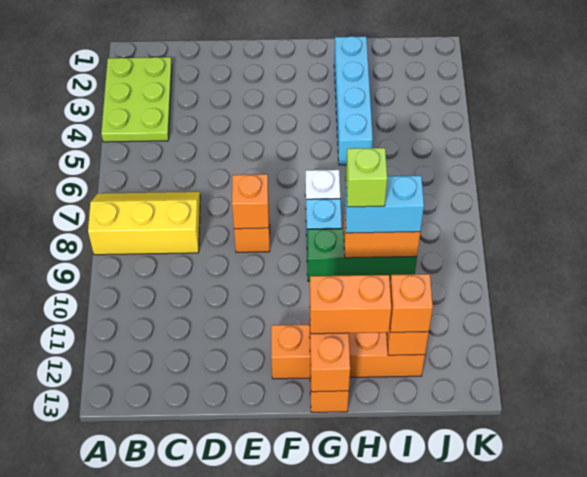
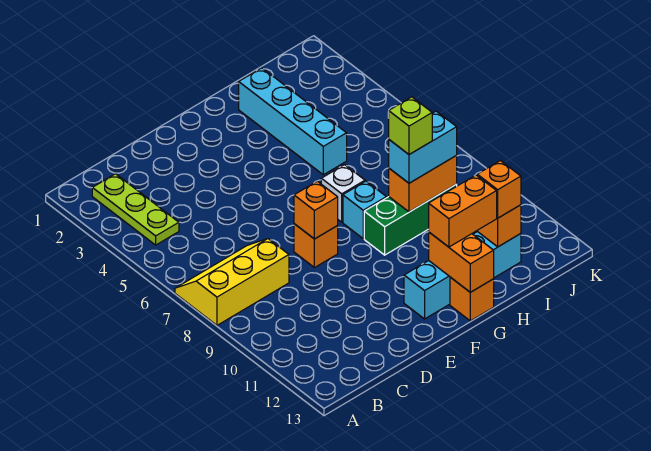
lime 2x3 plate [101,57,172,142] -> lime 1x3 plate [92,174,179,245]
orange 1x4 brick [271,325,425,379] -> cyan 1x4 brick [404,232,521,319]

